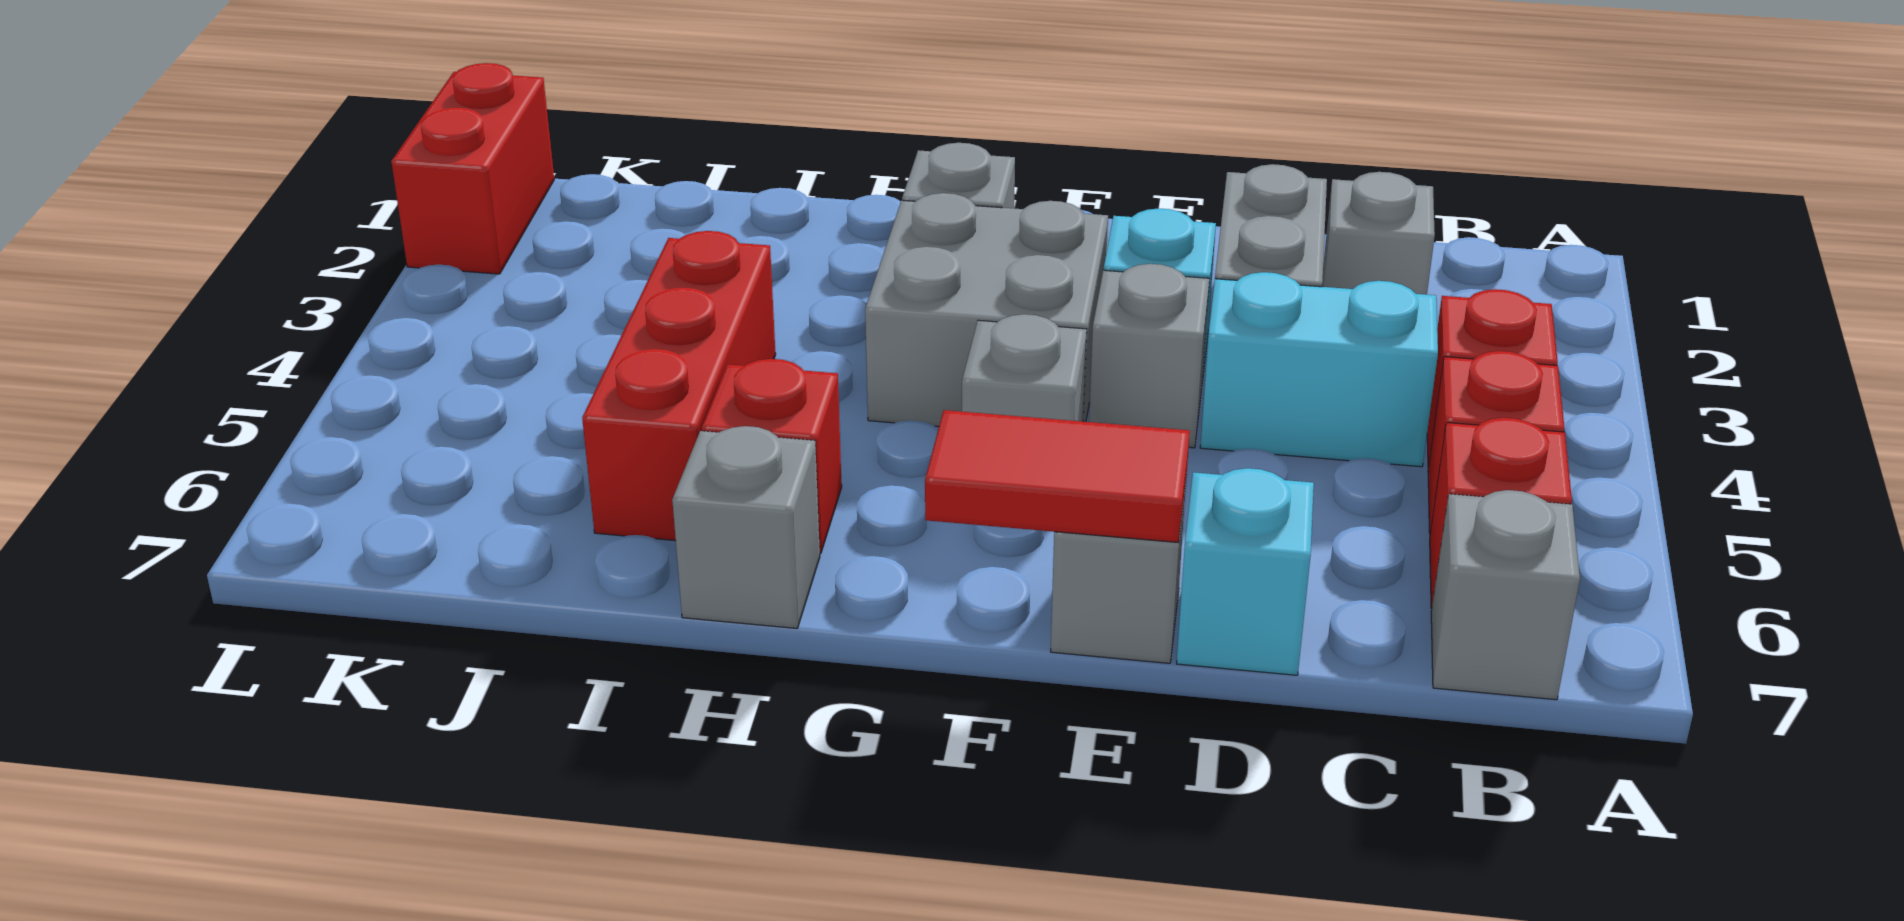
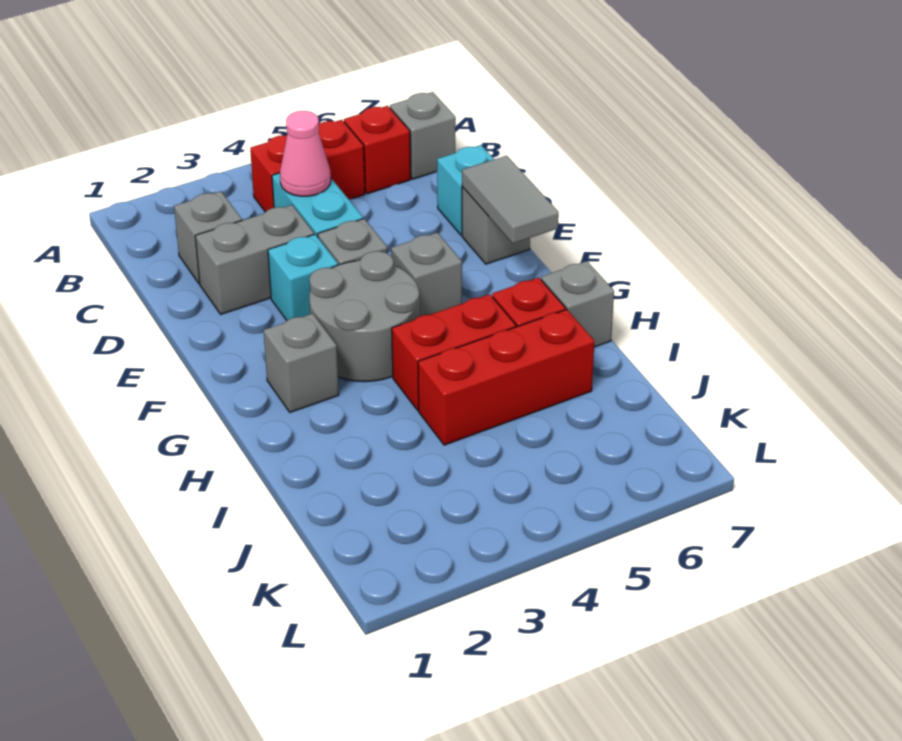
none -> pink 1x1 cone [280,111,331,196]
red 1x2 tile [925,410,1190,543] -> grey 1x2 tile [462,156,559,244]
grey 2x2 brick [865,193,1108,427] -> grey 2x2 round brick [309,251,420,382]
red 1x2 brick [391,63,554,274] -> red 1x2 brick moved to [392,294,516,410]

